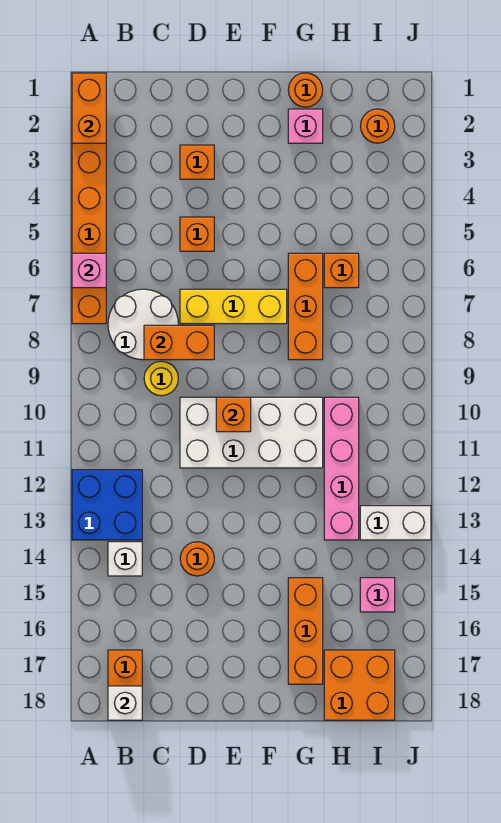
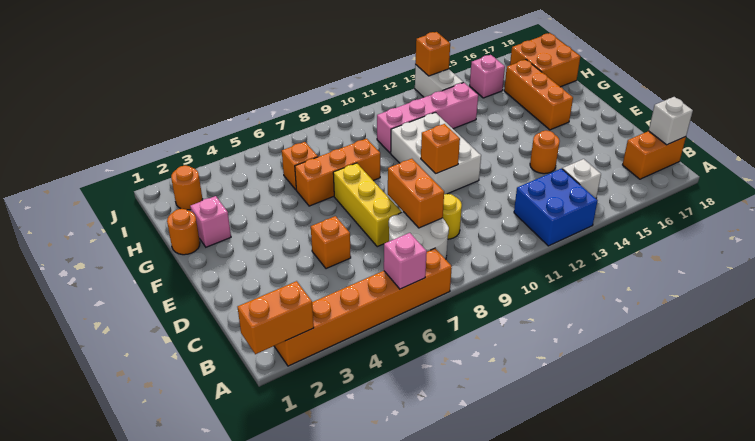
orange 1x1 brick [180,145,214,179] -> orange 1x1 brick moved to [415,32,450,76]
white 2x4 brick [180,397,323,468] -> white 2x3 brick [391,112,481,194]
orange 1x3 brick [288,578,323,684] -> orange 1x3 brick turned to [504,60,573,130]

